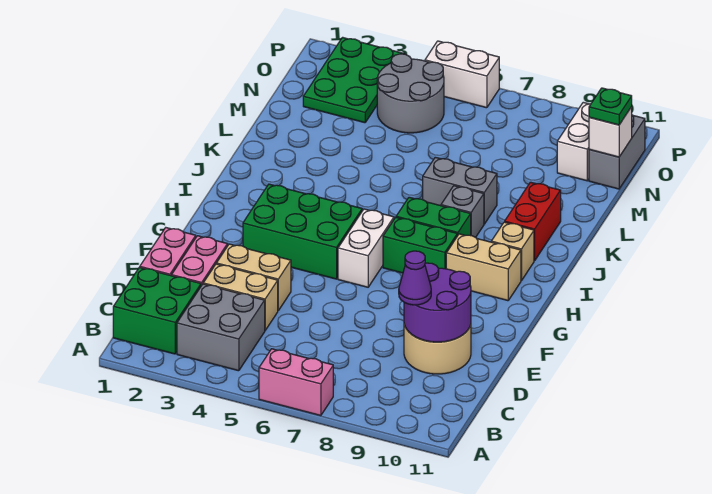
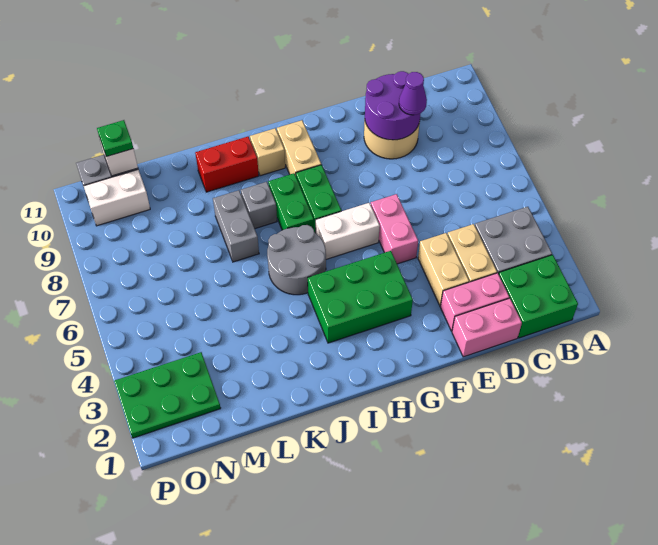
pink 1x2 brick [259,349,333,416] -> pink 1x2 brick moved to [371,194,418,264]
green 2x3 brick [243,184,362,279] -> green 2x3 brick turned to [308,251,413,343]
grey 2x2 round brick [377,54,444,133] -> grey 2x2 round brick moved to [267,225,326,295]
white 1x2 brick [425,41,499,108] -> none

